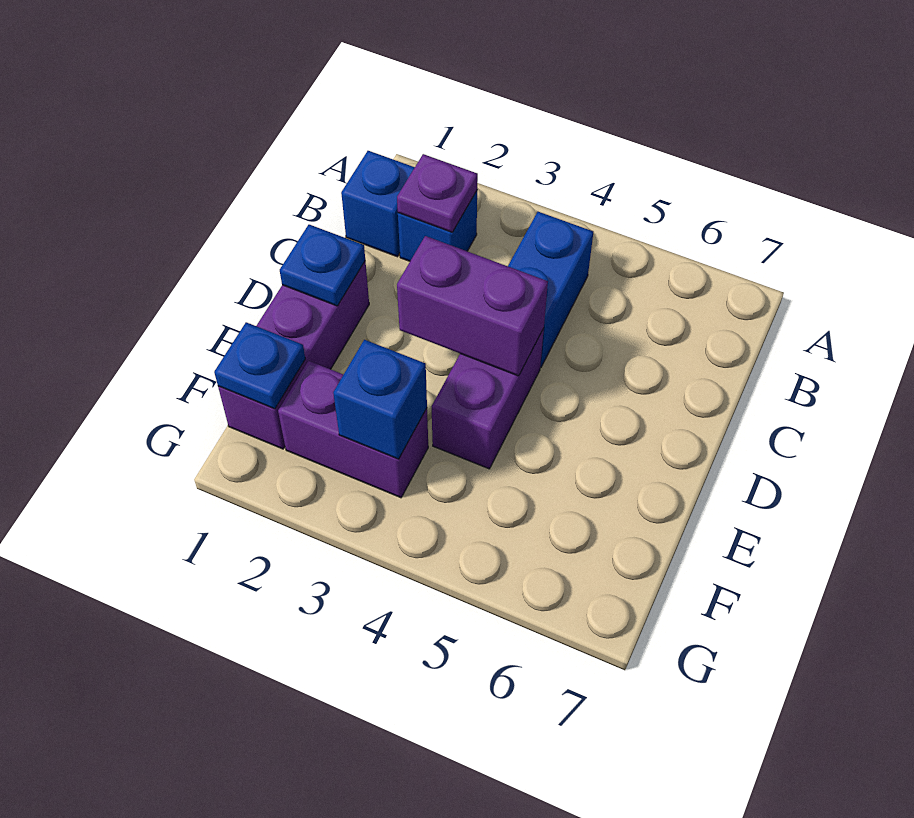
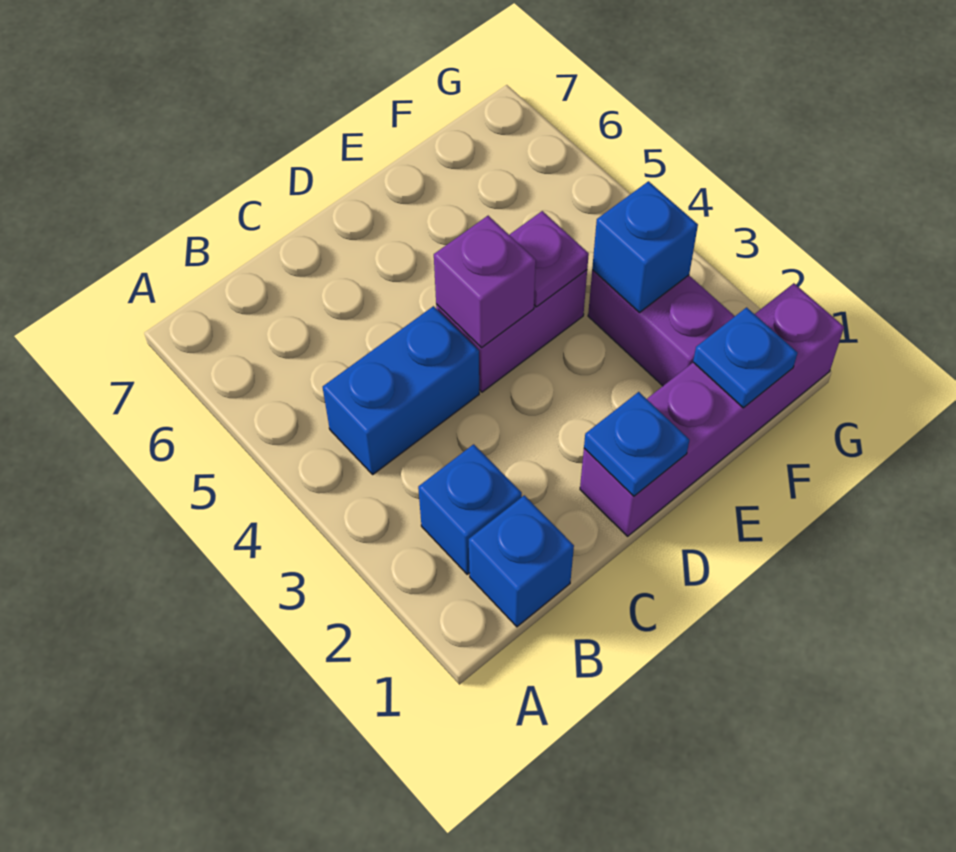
purple 1x1 plate [397,154,478,232] -> purple 1x1 plate moved to [510,211,589,307]
purple 1x3 brick [218,261,369,449] -> purple 1x4 brick [580,283,844,536]
purple 1x2 brick [397,236,548,376] -> purple 1x1 brick [434,216,536,348]

